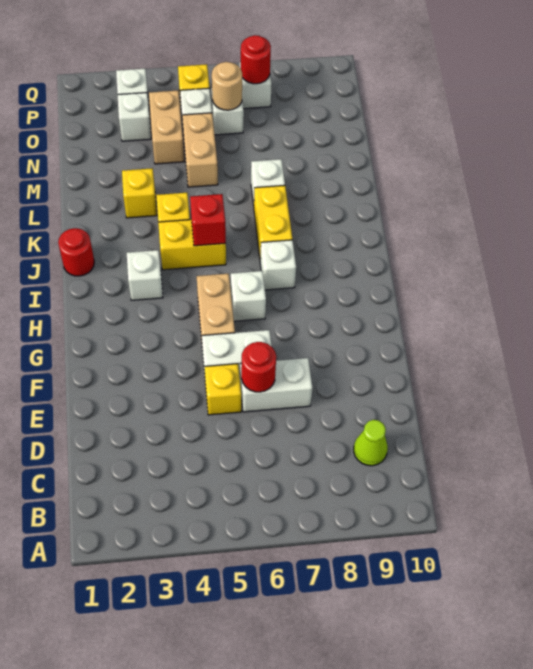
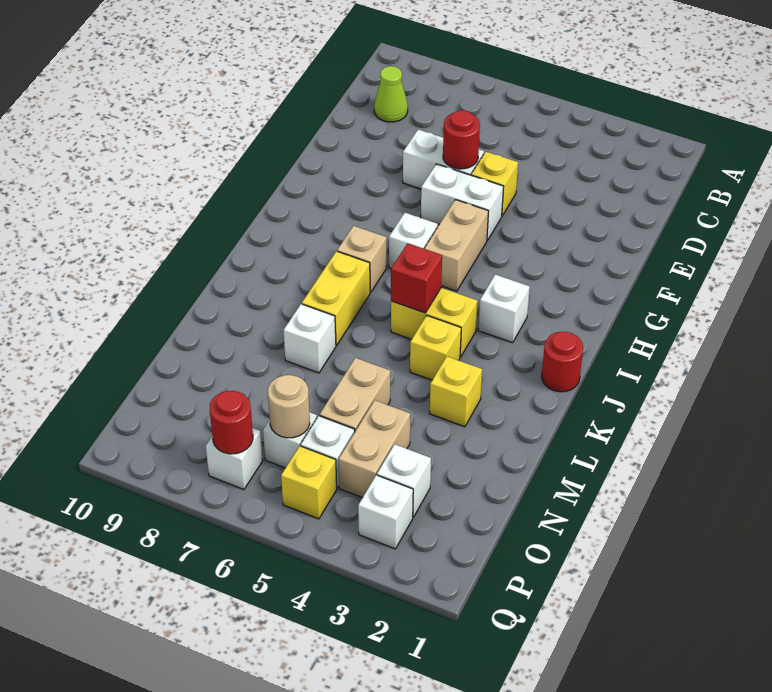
white 1x1 brick [260,240,296,290] -> tan 1x1 brick [337,226,387,293]

